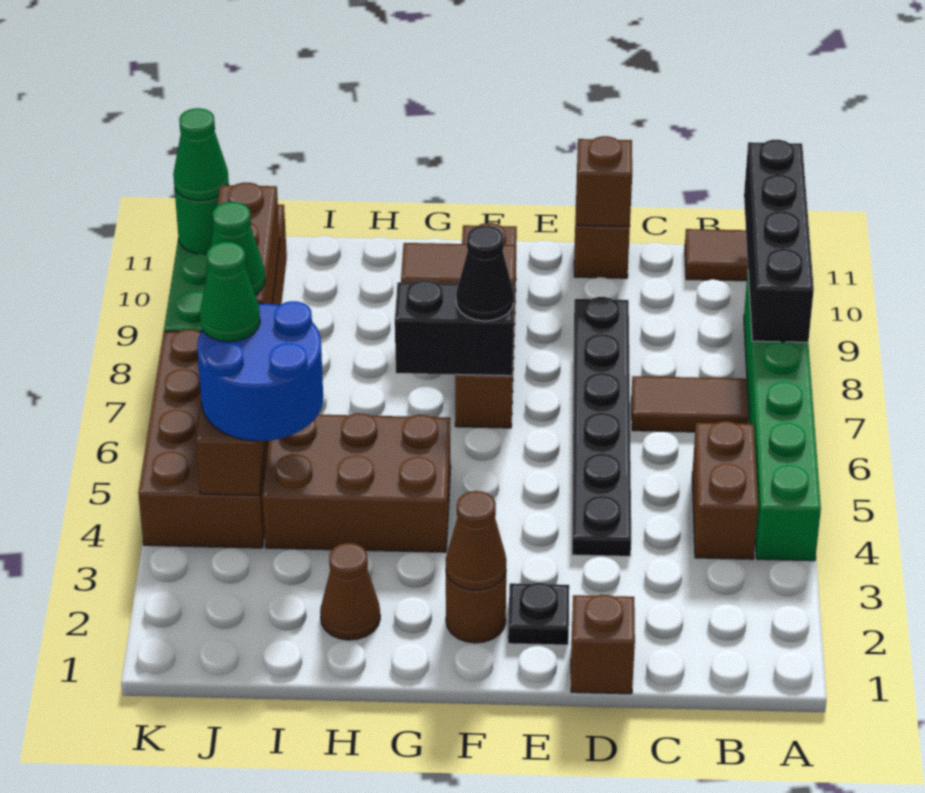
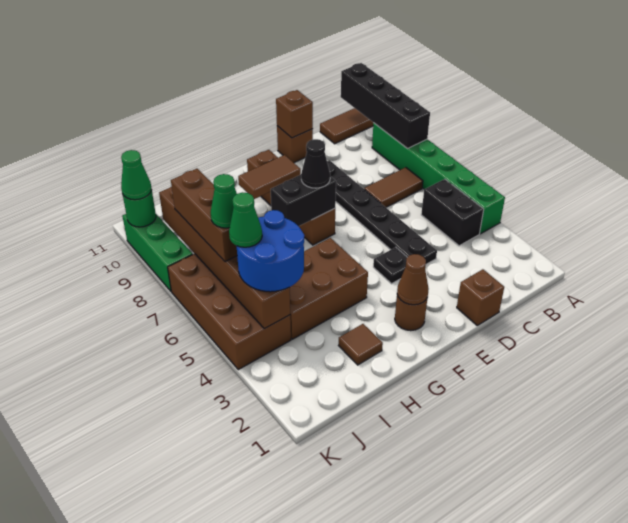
brown 1x2 brick [692,421,758,559] -> black 1x2 brick [421,179,484,246]
black 1x1 plate [508,583,569,645] -> black 1x1 plate moved to [373,247,407,284]
brown 1x1 cone [320,543,380,640] -> brown 1x1 tile [339,324,383,365]

